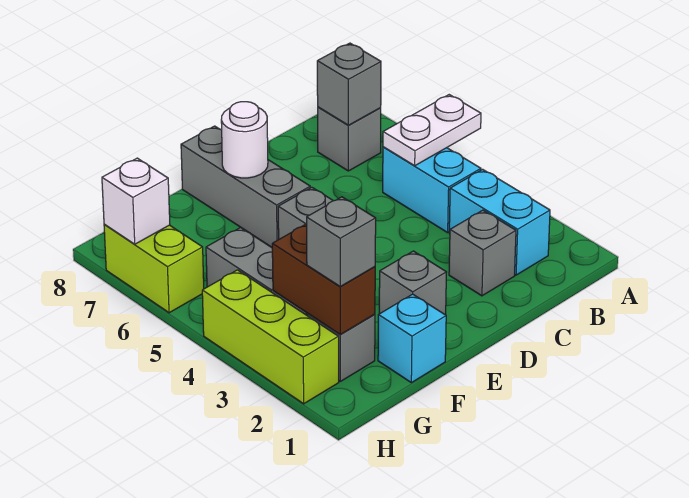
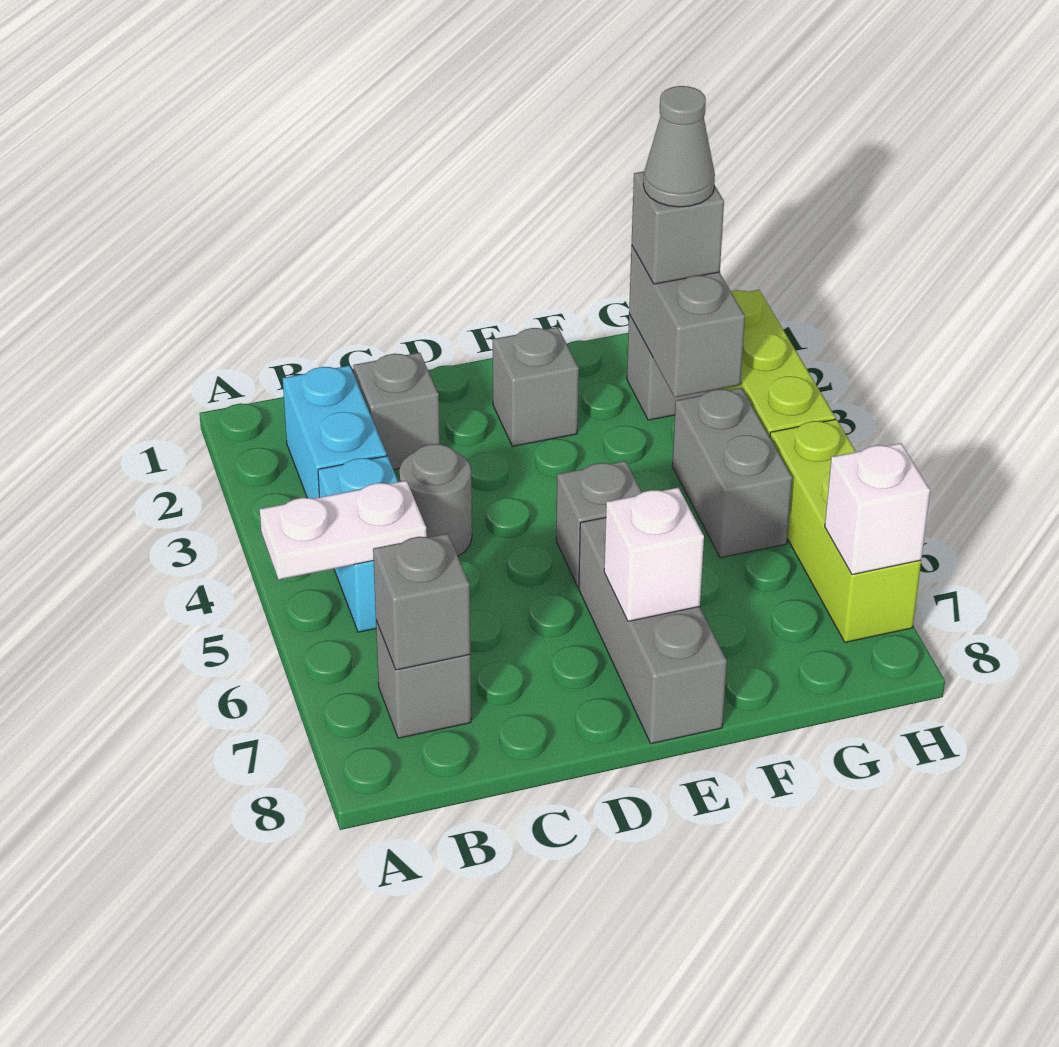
none -> grey 1x1 round brick [399,444,472,556]
white 1x1 round brick [221,102,268,178] -> white 1x1 brick [604,488,704,621]
cyan 1x1 brick [378,294,446,383] -> none
brown 1x2 brick [272,224,375,334] -> grey 1x2 brick [629,245,745,397]
none -> grey 1x1 cone [643,86,715,207]
lime 1x2 brick [104,224,204,313] -> lime 1x3 brick [770,419,921,642]

